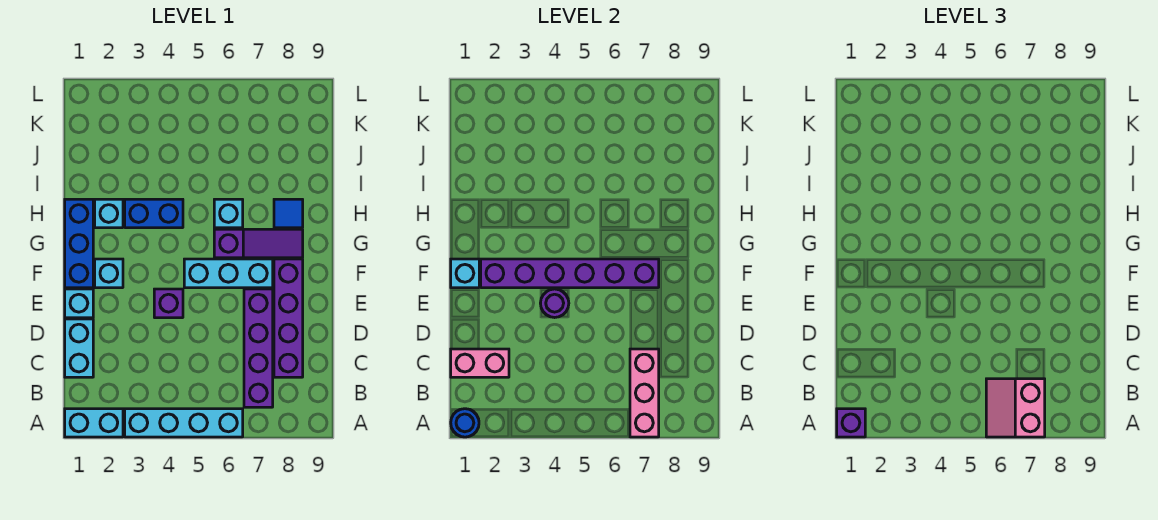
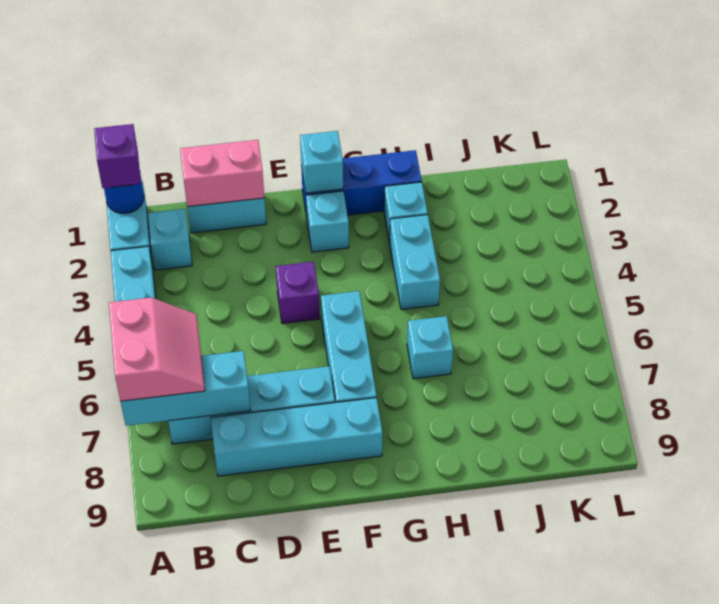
pink 2x2 slope [986,379,1045,437] -> pink 2x2 slope turned to [109,298,205,401]
pink 1x3 brick [630,349,659,437] -> cyan 1x3 brick [121,351,250,426]
purple 1x4 brick [244,289,273,407] -> cyan 1x4 brick [168,366,335,444]
pink 1x2 brick [451,349,509,377] -> pink 1x2 brick turned to [180,140,264,207]
purple 1x4 brick [274,259,303,377] -> cyan 1x4 brick [211,398,383,476]
cyan 1x1 brick [65,289,93,318] -> cyan 1x1 brick moved to [148,209,192,270]
purple 1x1 round brick [540,289,569,318] -> none
purple 1x6 brick [481,259,659,288] -> none
purple 1x3 slope [214,229,303,258] -> none
blue 1x2 brick [125,199,183,228] -> cyan 1x2 brick [390,215,440,310]
blue 1x1 tile [274,199,303,228] -> none

